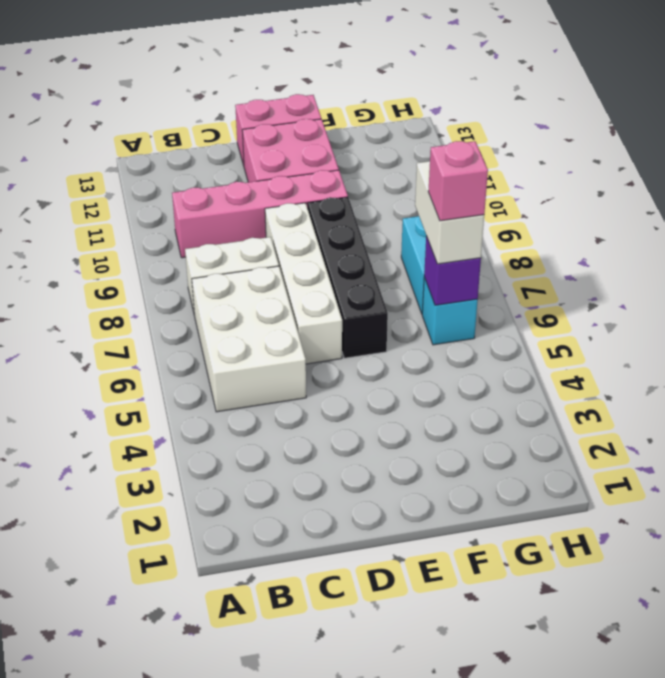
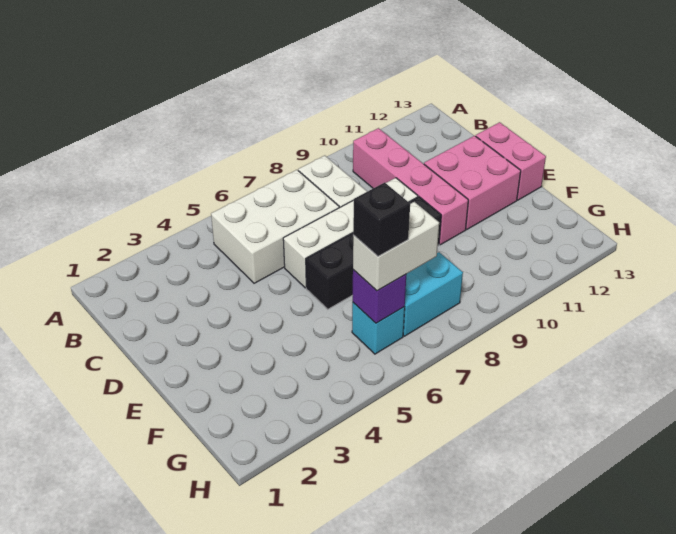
pink 1x1 brick [428,141,488,221] -> black 1x1 brick [353,182,410,256]

